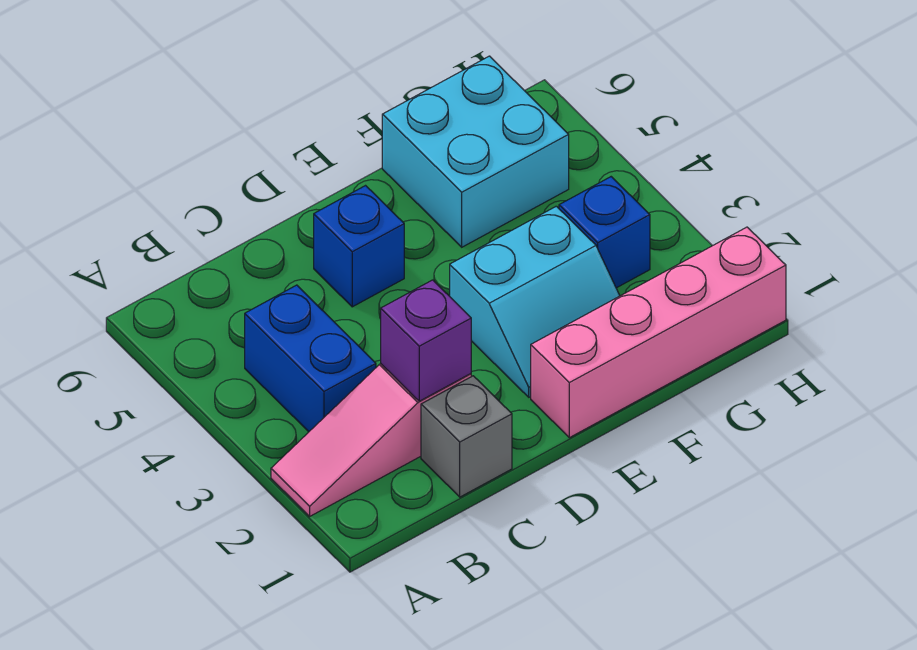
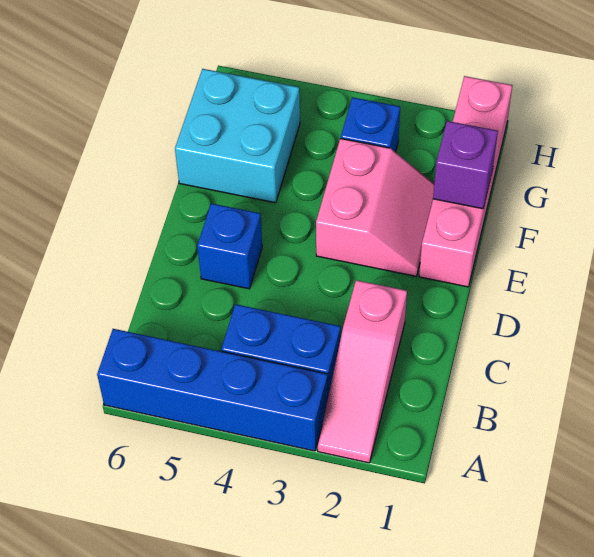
none -> blue 1x4 brick [97,329,328,451]
grey 1x1 brick [421,376,512,497] -> none
purple 1x1 brick [381,280,471,401] -> purple 1x1 brick moved to [433,121,498,209]
cyan 2x2 slope [450,206,620,397] -> pink 2x2 slope [316,138,434,276]

